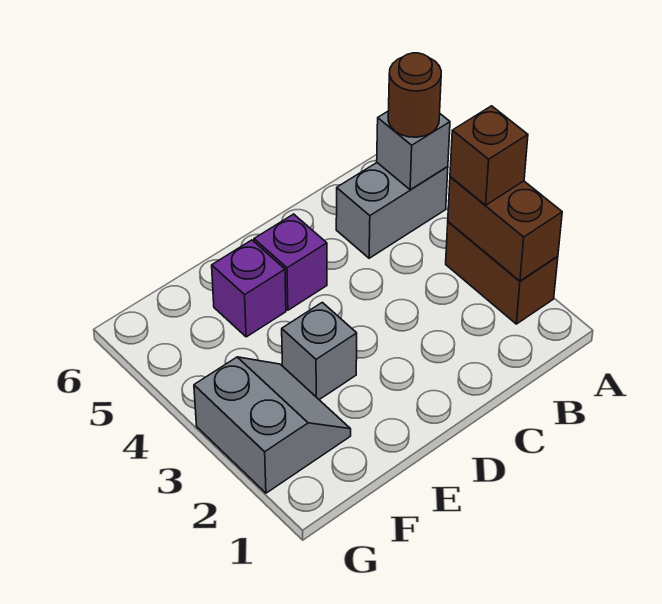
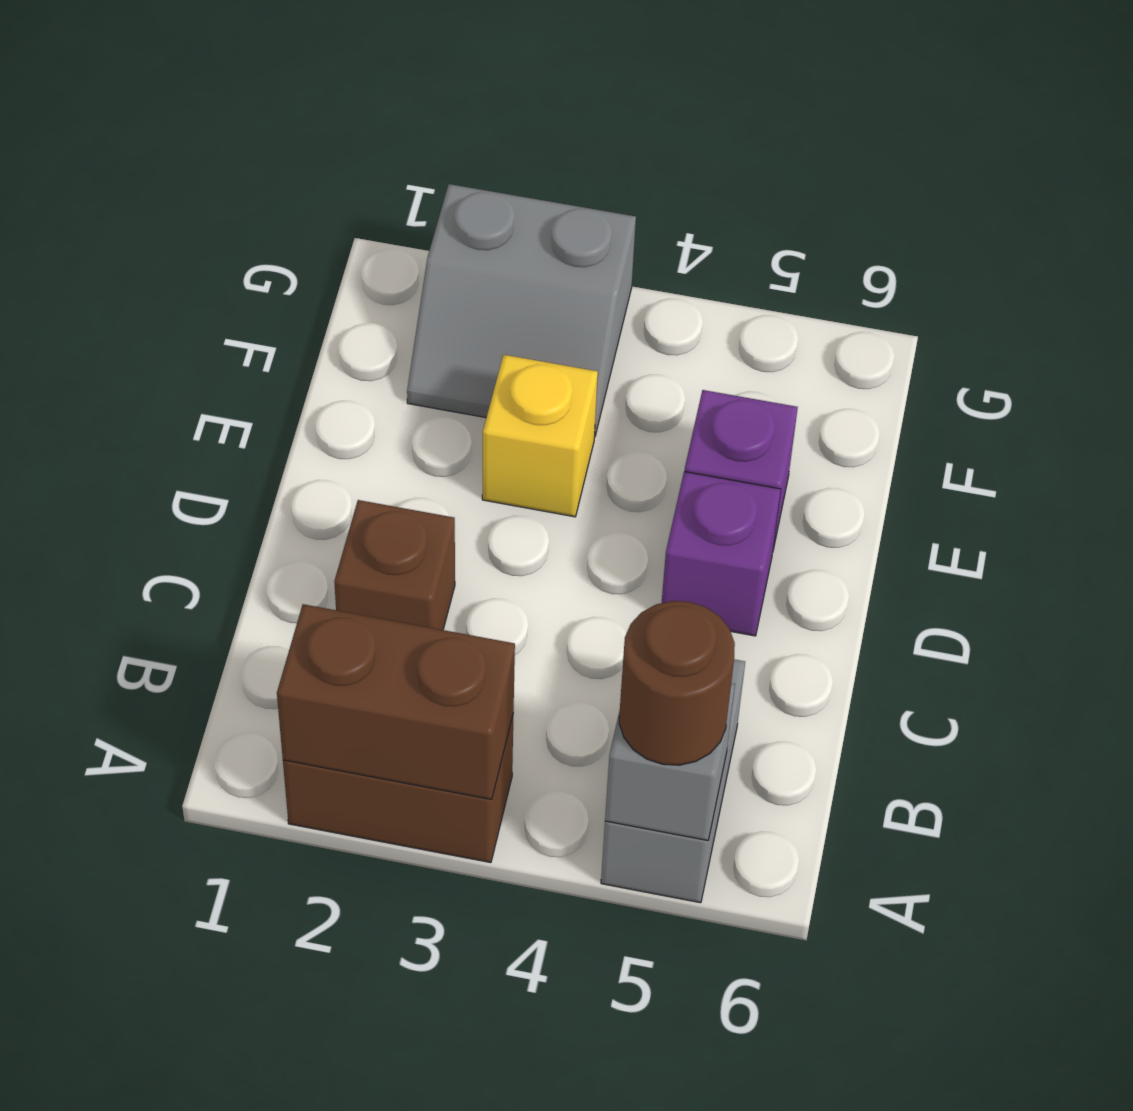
brown 1x1 brick [450,106,528,205] -> brown 1x1 brick moved to [334,500,455,630]
grey 1x1 brick [282,302,357,400] -> yellow 1x1 brick [482,355,598,517]

